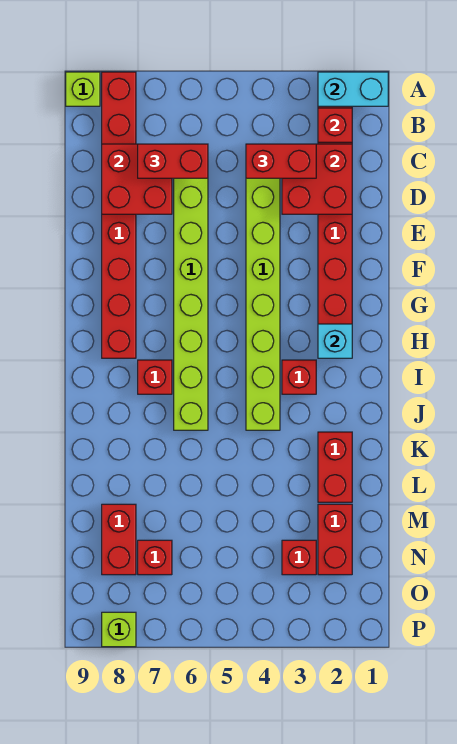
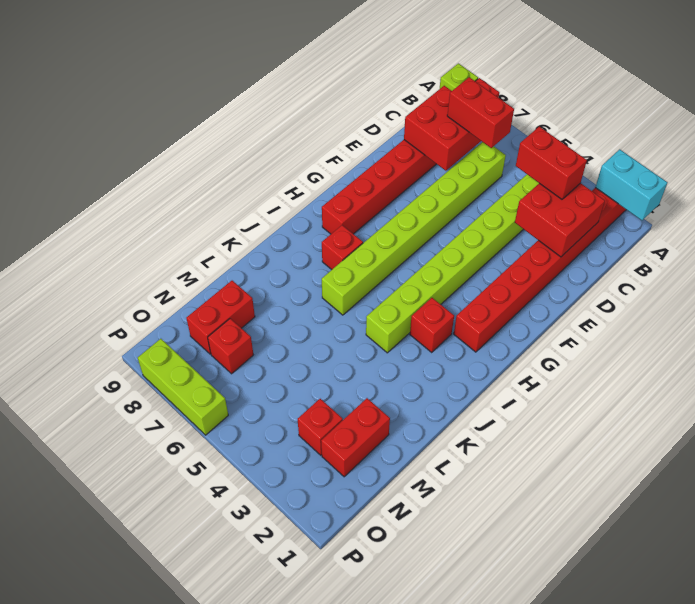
red 1x1 brick [318,108,352,142] -> none
cyan 1x1 brick [318,324,352,358] -> none
red 1x2 brick [318,432,352,502] -> none
lime 1x1 brick [102,612,136,647] -> lime 1x3 brick [138,339,228,435]

